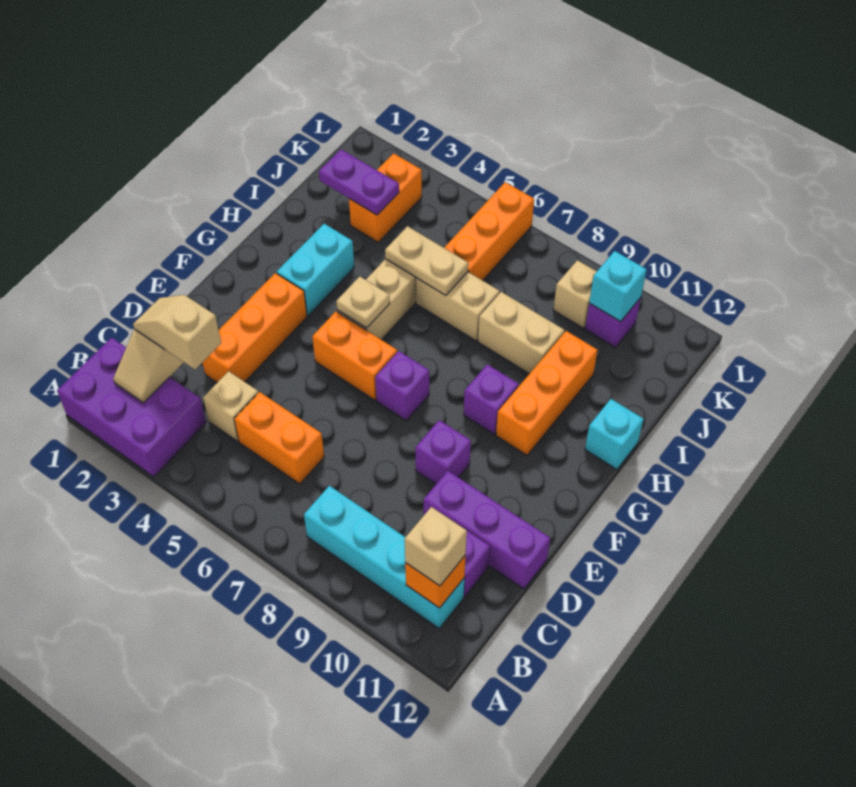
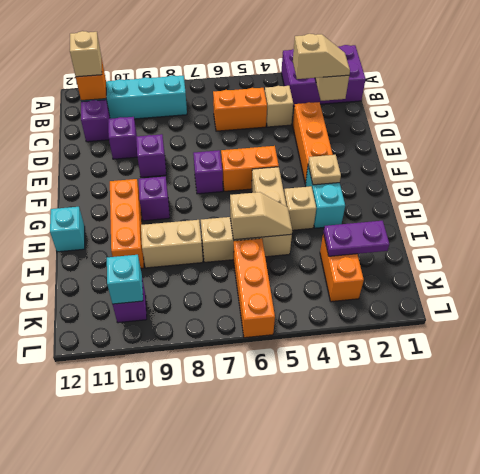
purple 1x3 brick [424,471,550,589] -> purple 1x1 brick [108,117,137,159]
tan 1x1 plate [336,276,390,328] -> tan 1x1 plate moved to [308,155,341,185]
tan 1x2 plate [385,226,468,296] -> tan 1x2 slope [230,192,292,240]
tan 1x1 brick [553,260,597,328] -> tan 1x1 brick moved to [284,186,316,230]

